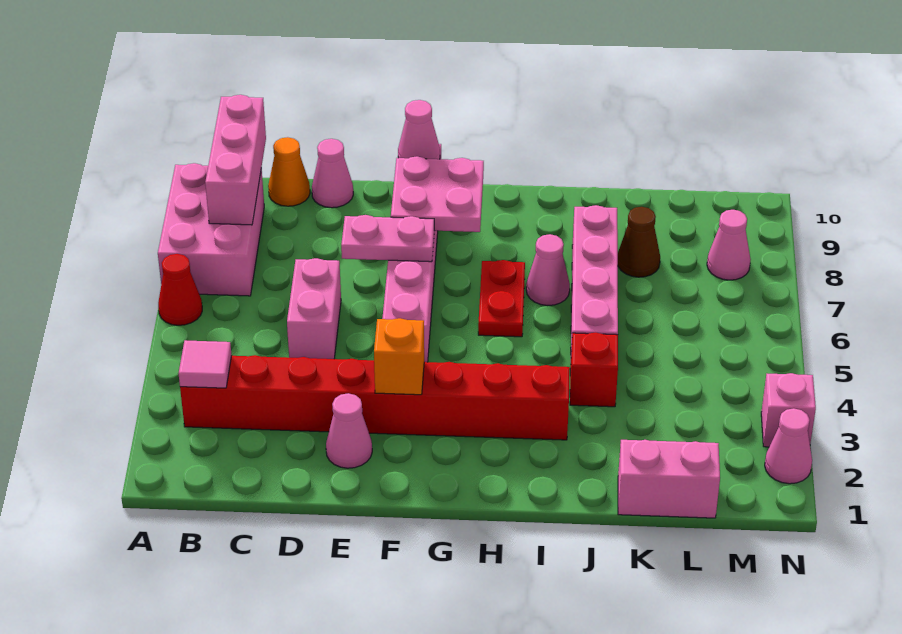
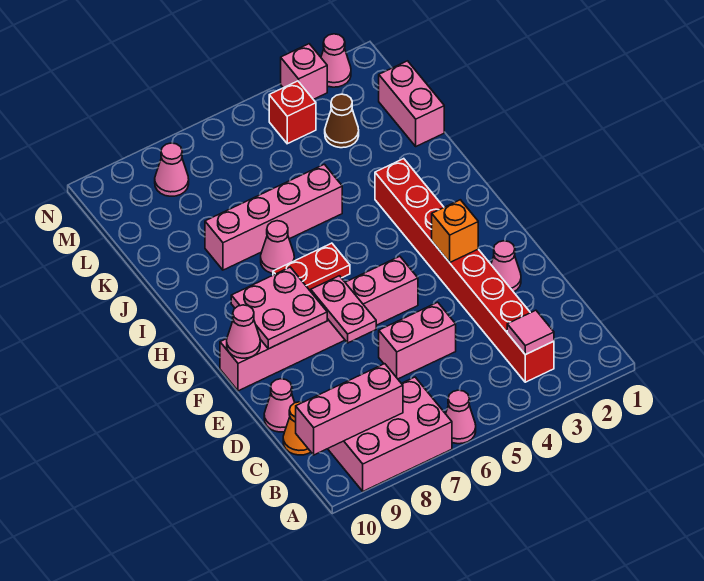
red 1x1 cone [158,254,202,325] -> pink 1x1 cone [446,390,476,444]
red 1x1 brick [570,332,618,407] -> red 1x1 brick moved to [269,81,316,144]
brown 1x1 cone [618,207,660,277] -> brown 1x1 cone moved to [325,94,359,148]

